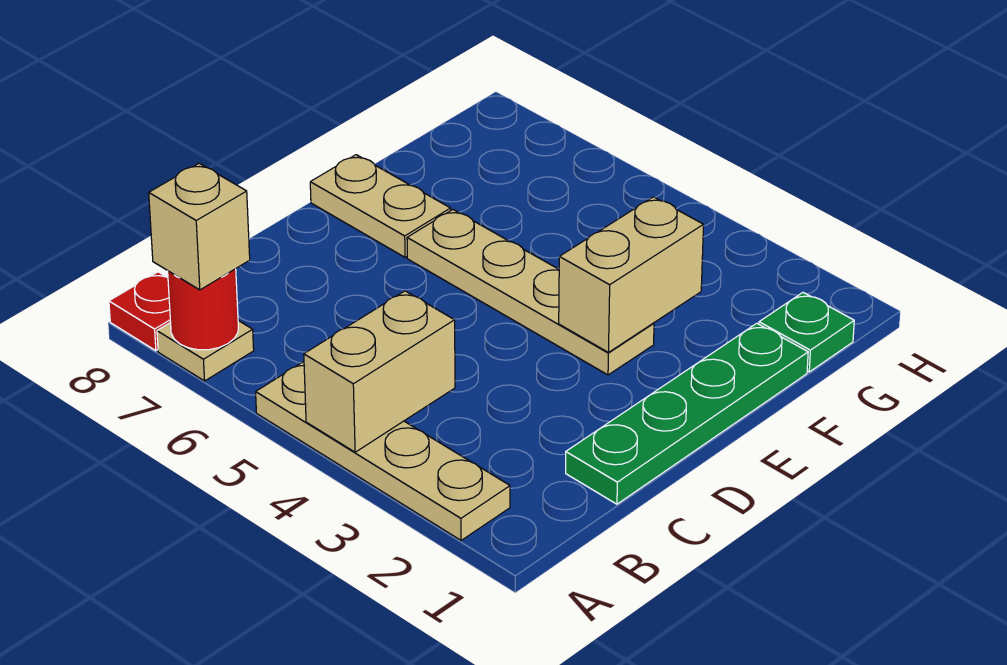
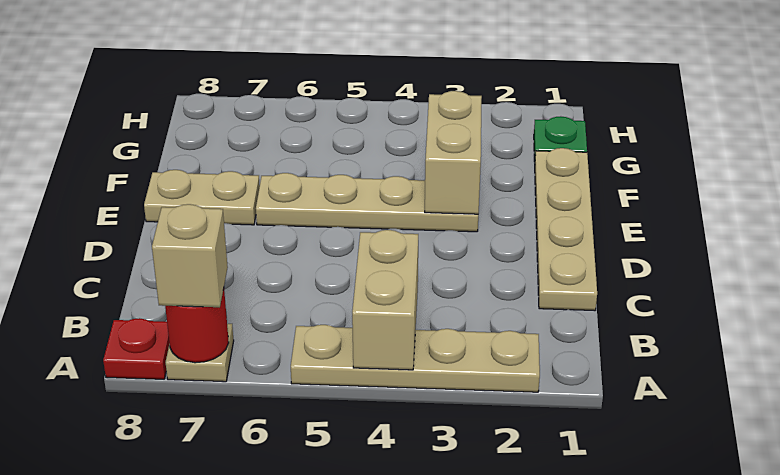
green 1x4 plate [566,323,808,504] -> tan 1x4 plate [535,148,597,311]

